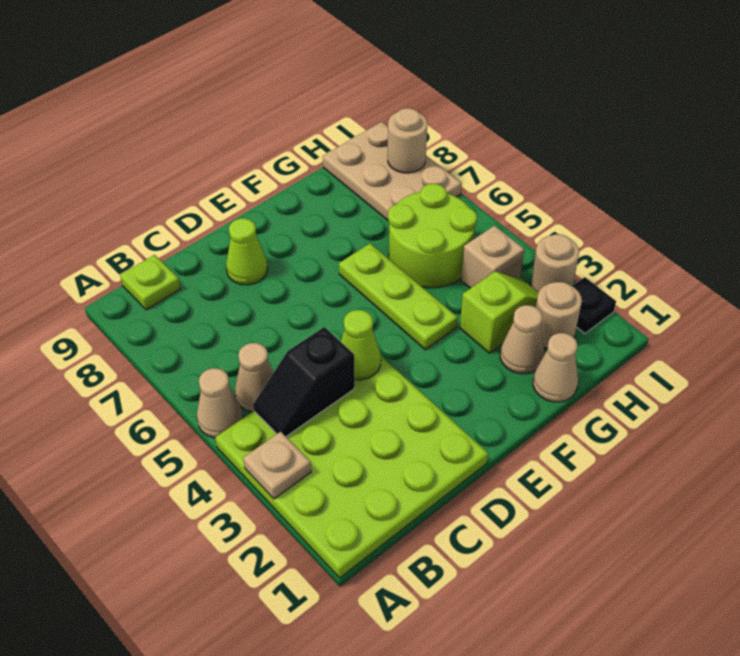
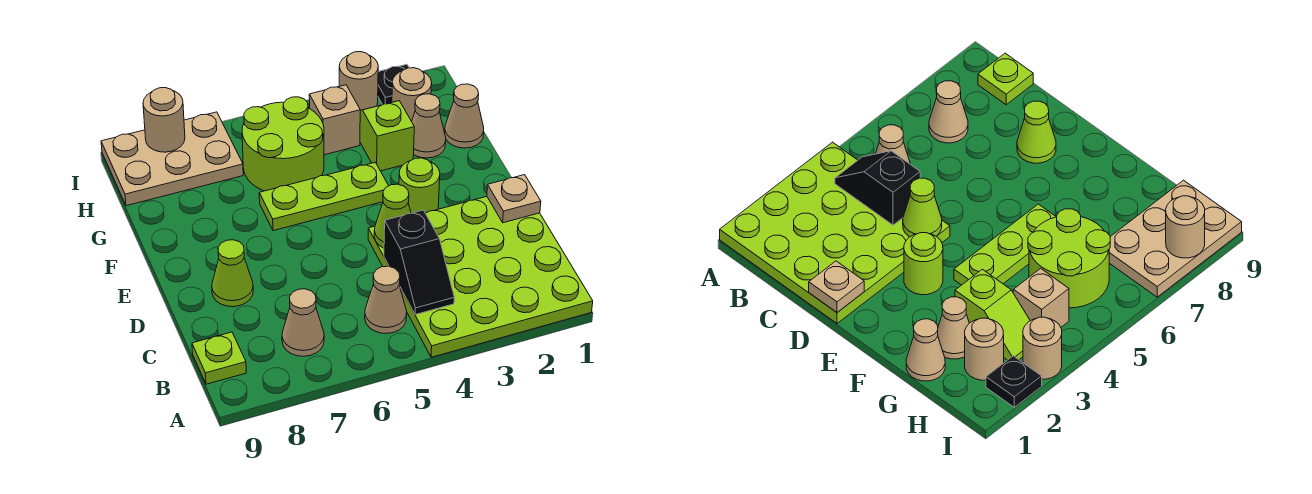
tan 1x1 plate [243,432,311,499] -> tan 1x1 plate moved to [487,175,541,223]
tan 1x1 cone [197,368,243,438] -> tan 1x1 cone moved to [282,289,324,356]
none -> lime 1x1 round brick [399,158,440,213]

